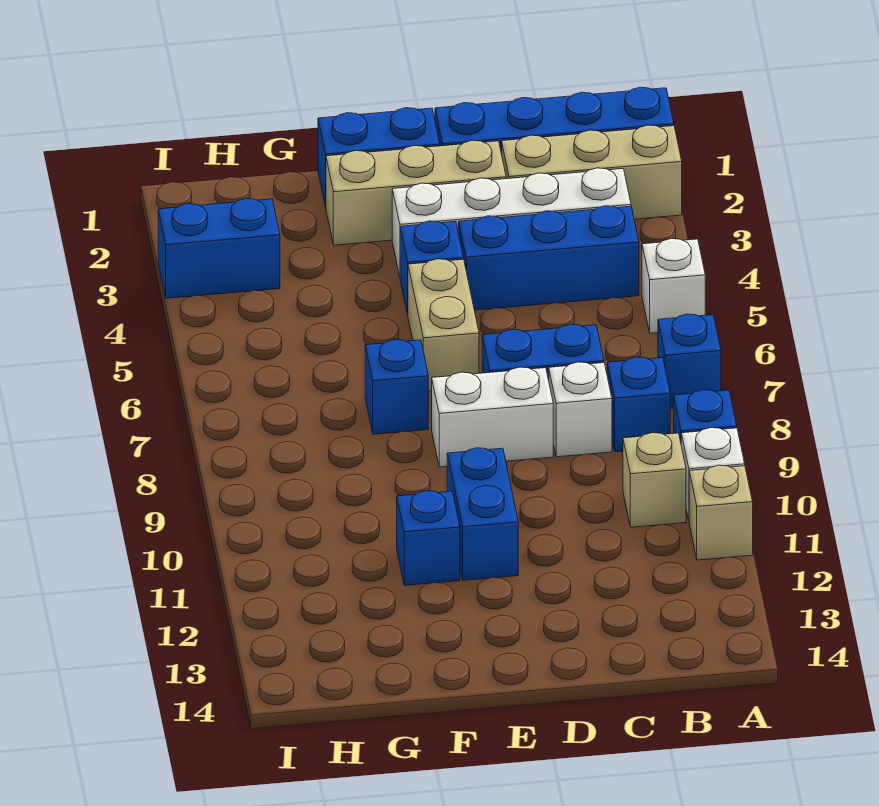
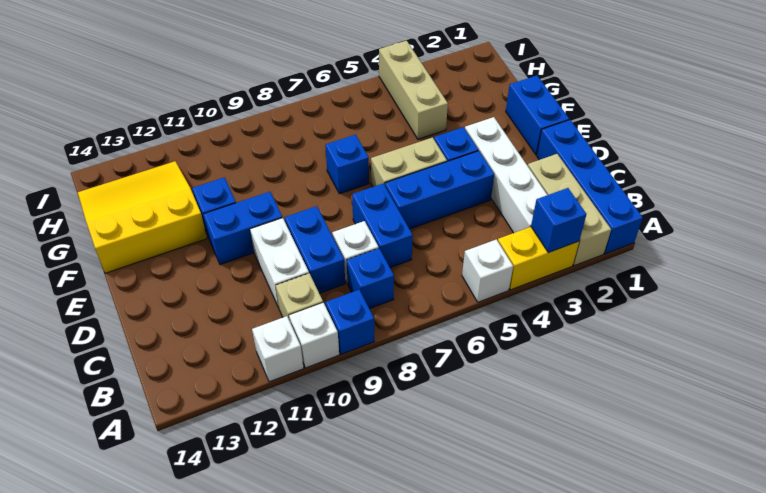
none -> yellow 1x2 brick [498,227,579,290]
blue 1x1 brick [658,314,721,409] -> blue 1x1 brick moved to [531,188,586,253]
tan 1x1 brick [689,465,753,560] -> white 1x1 brick [252,316,304,382]
blue 1x3 brick [459,206,639,310] -> blue 1x3 brick turned to [385,151,494,229]
tan 1x3 brick [326,140,506,245] -> tan 1x3 brick moved to [379,41,448,139]
white 1x2 brick [432,367,553,467] -> white 1x2 brick moved to [250,218,309,308]
none -> yellow 3x3 slope [78,161,207,273]
blue 1x2 brick [158,199,280,298] -> blue 1x2 brick moved to [285,206,345,293]

